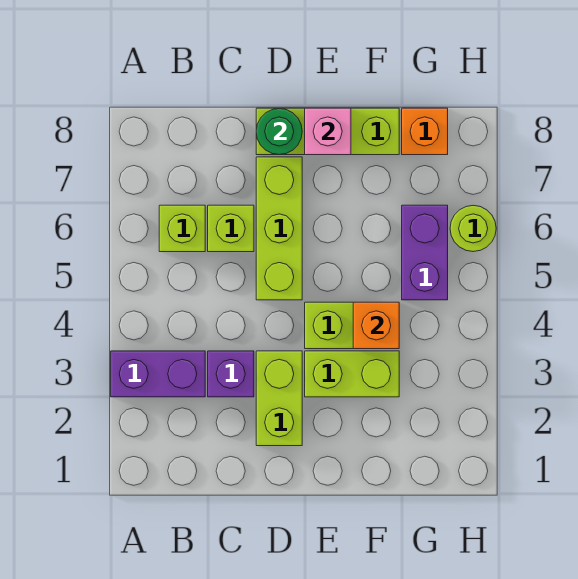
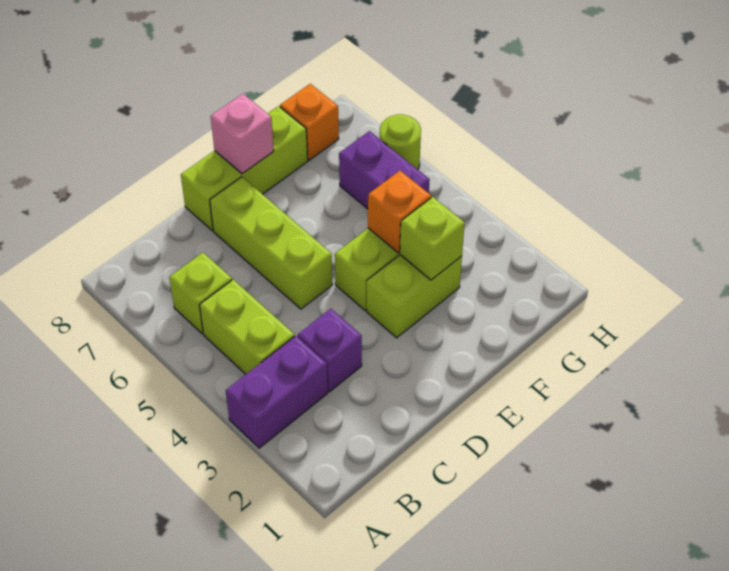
lime 1x1 brick [208,205,254,252] -> lime 1x1 brick moved to [400,197,465,280]
lime 1x2 brick [256,351,302,446] -> lime 1x2 brick moved to [200,280,295,374]
green 1x1 round brick [256,108,302,155] -> none

